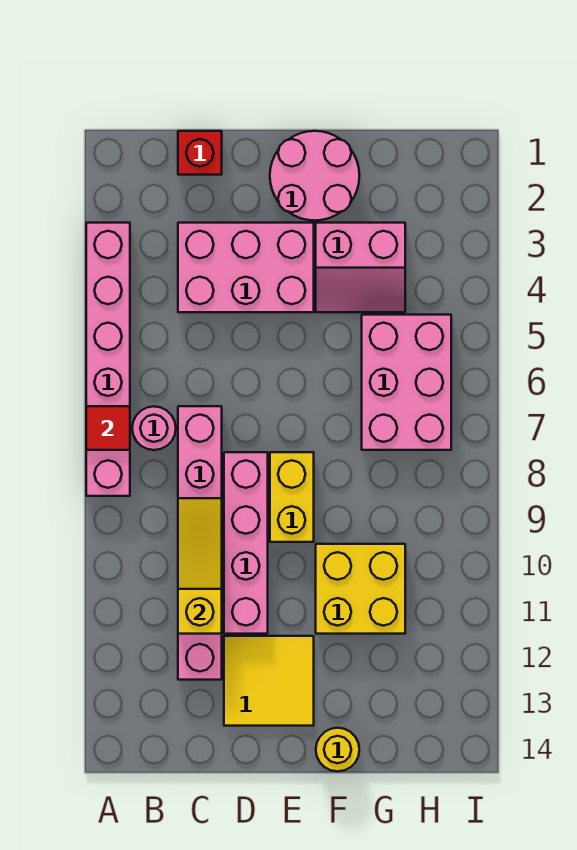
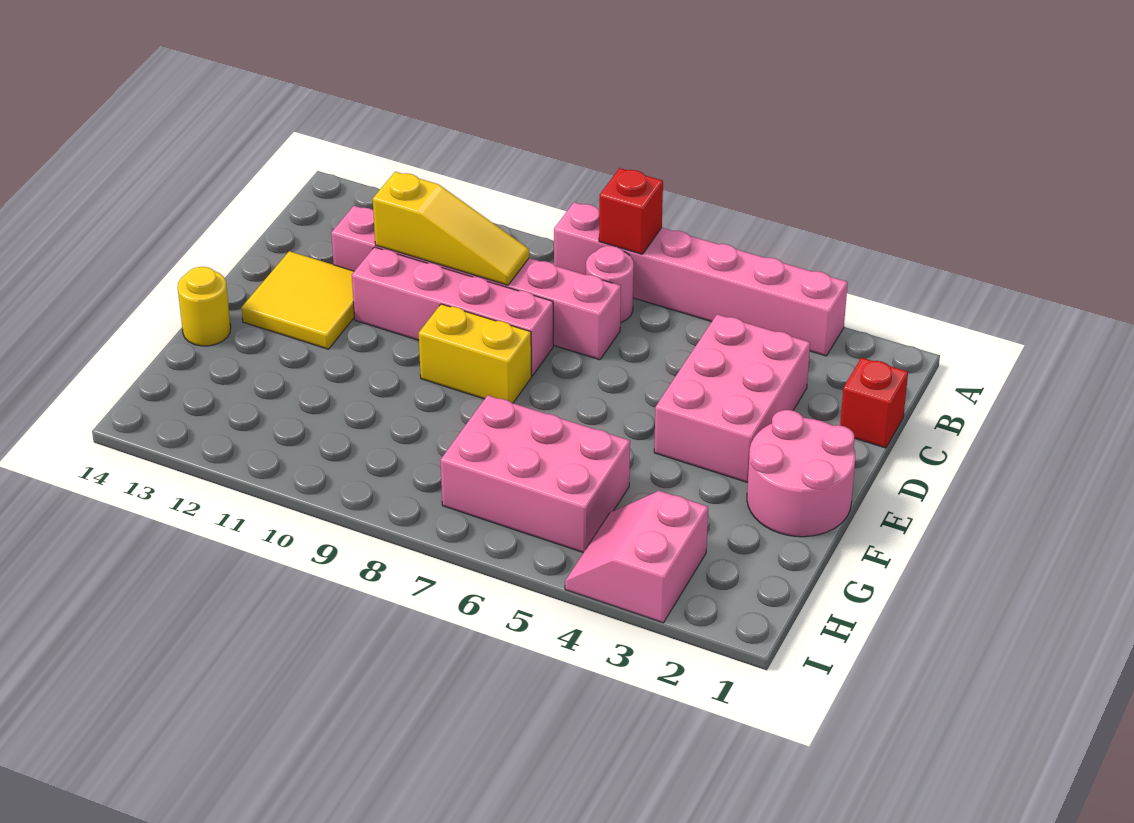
red 1x1 tile [86,406,130,450] -> red 1x1 brick [599,168,663,254]
pink 2x2 slope [316,223,405,312] -> pink 2x2 slope moved to [565,491,708,623]
yellow 2x2 brick [316,544,405,634] -> none

